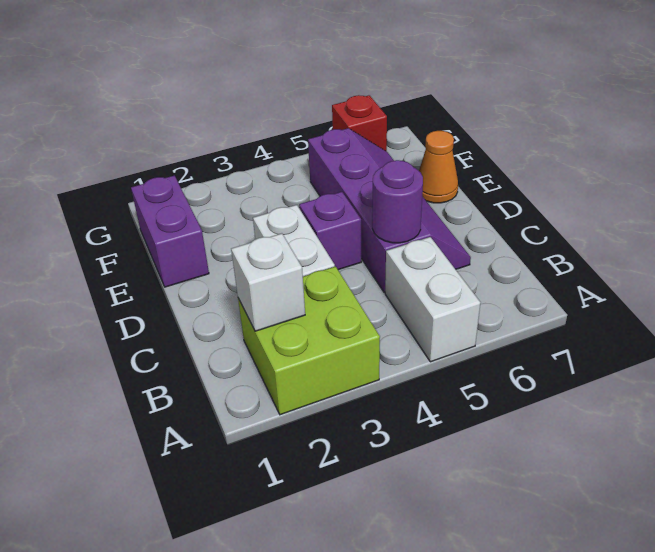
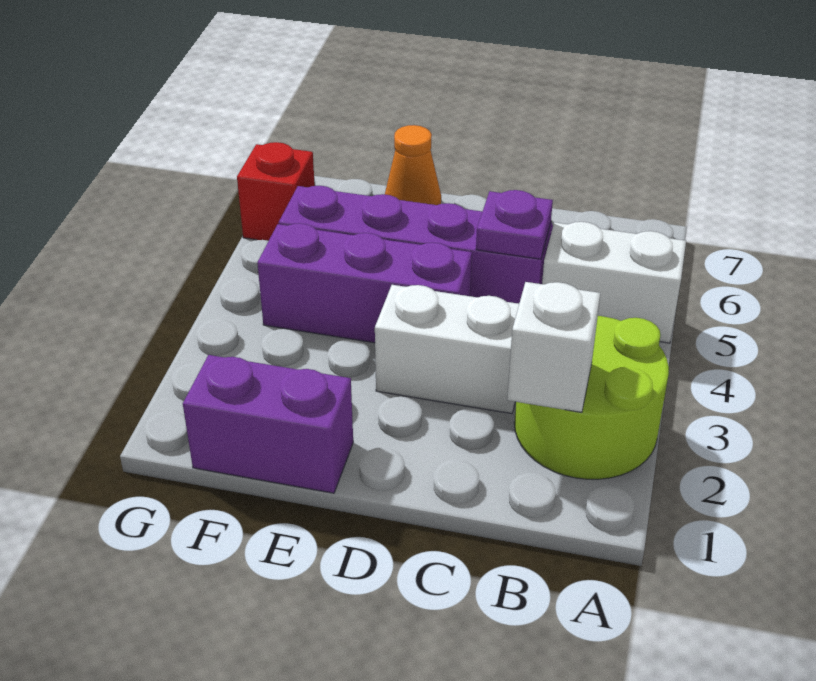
lime 2x2 brick [238,266,380,415] -> lime 2x2 round brick [514,316,669,479]
purple 1x1 round brick [372,160,423,243] -> purple 1x1 plate [476,190,553,259]
purple 1x1 brick [299,192,361,270] -> purple 1x3 brick [257,223,472,343]

